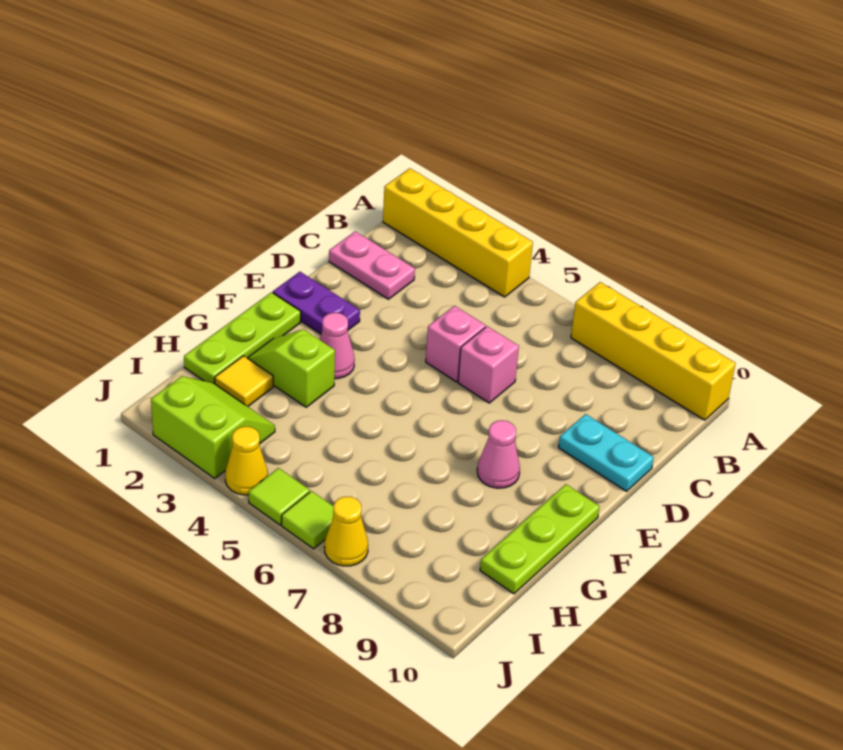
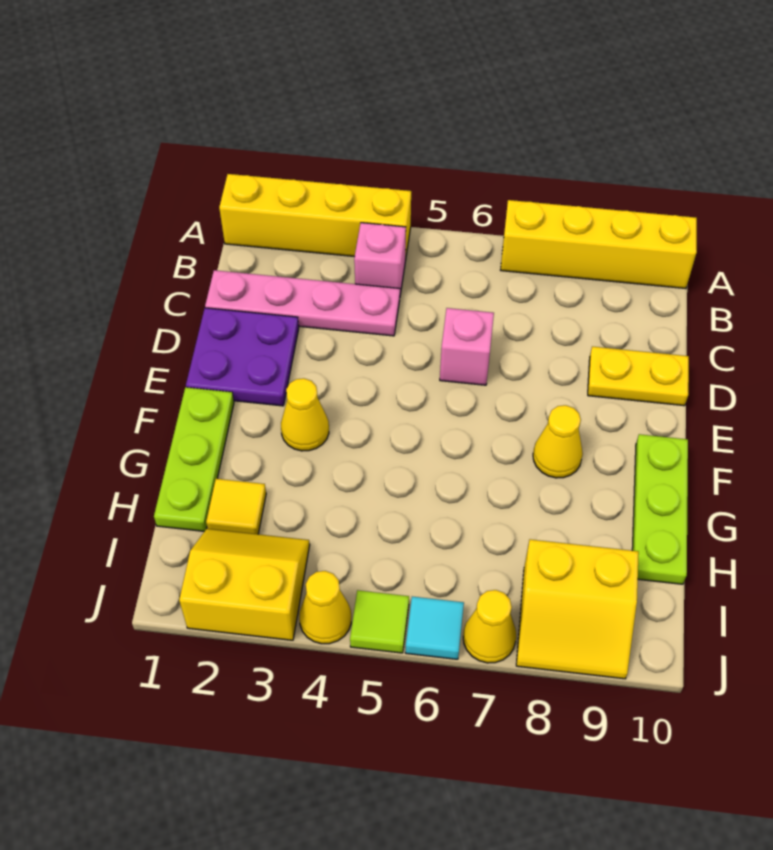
pink 1x2 plate [329,231,415,299] -> pink 1x4 plate [205,270,400,336]
pink 1x1 brick [426,306,486,382] -> pink 1x1 brick moved to [354,223,406,295]
cyan 1x2 plate [559,414,654,491] -> yellow 1x2 plate [588,346,689,406]
purple 1x2 plate [273,272,360,334] -> purple 2x2 plate [186,308,299,406]
pink 1x1 cone [320,313,355,379] -> yellow 1x1 cone [281,378,329,451]
pink 1x1 cone [477,420,520,488] -> yellow 1x1 cone [533,405,583,478]
lime 1x2 slope [248,329,335,407] -> none
lime 2x2 slope [151,376,275,478] -> yellow 2x2 slope [179,529,310,640]
none -> yellow 2x2 slope [516,539,639,679]
lime 1x1 tile [282,491,334,549] -> cyan 1x1 tile [405,597,464,659]

